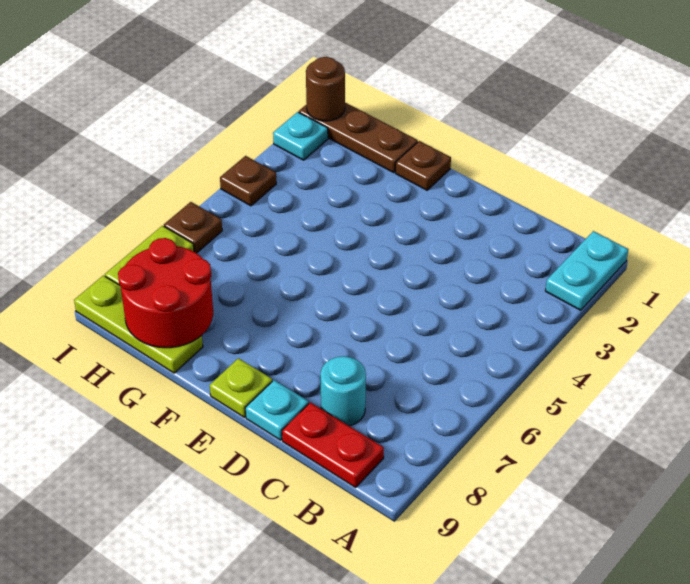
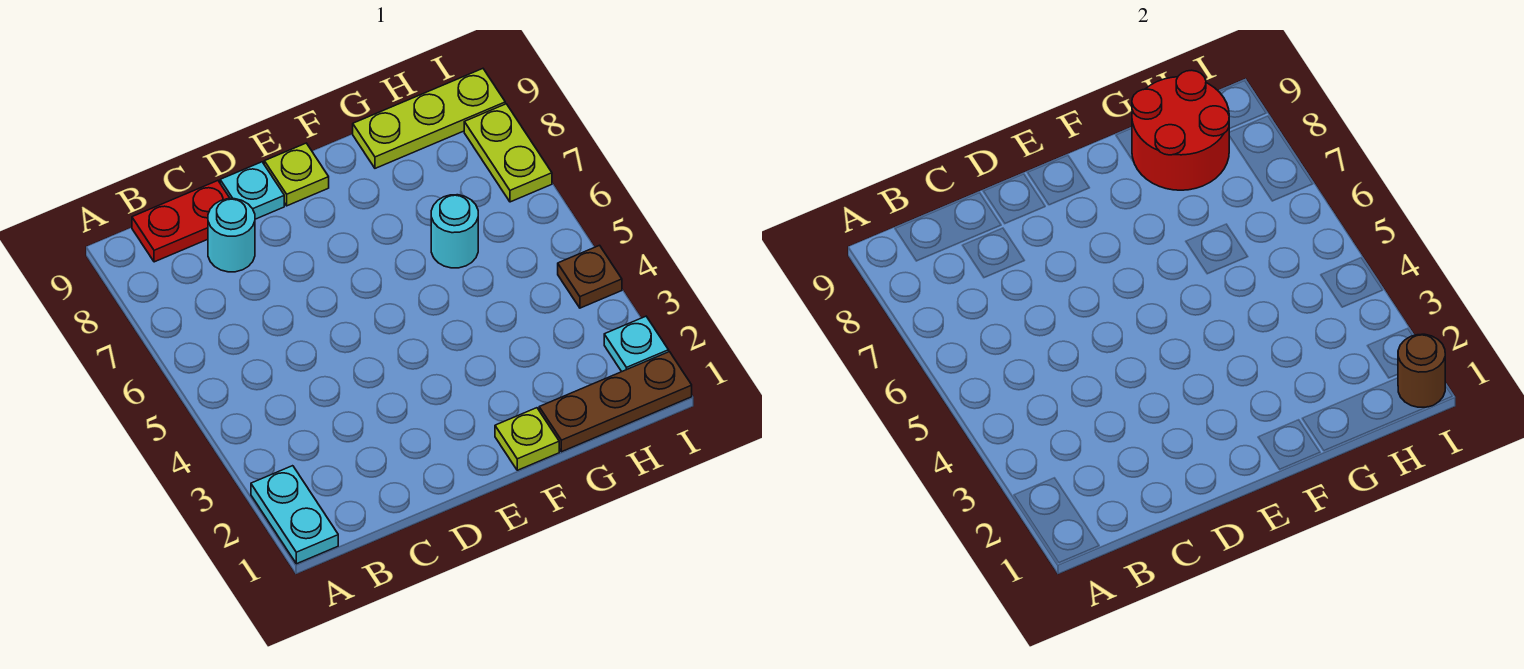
brown 1x1 plate [396,141,451,190] -> lime 1x1 plate [495,408,559,470]
none -> cyan 1x1 round brick [431,195,478,268]
brown 1x1 plate [164,202,222,253] -> none

